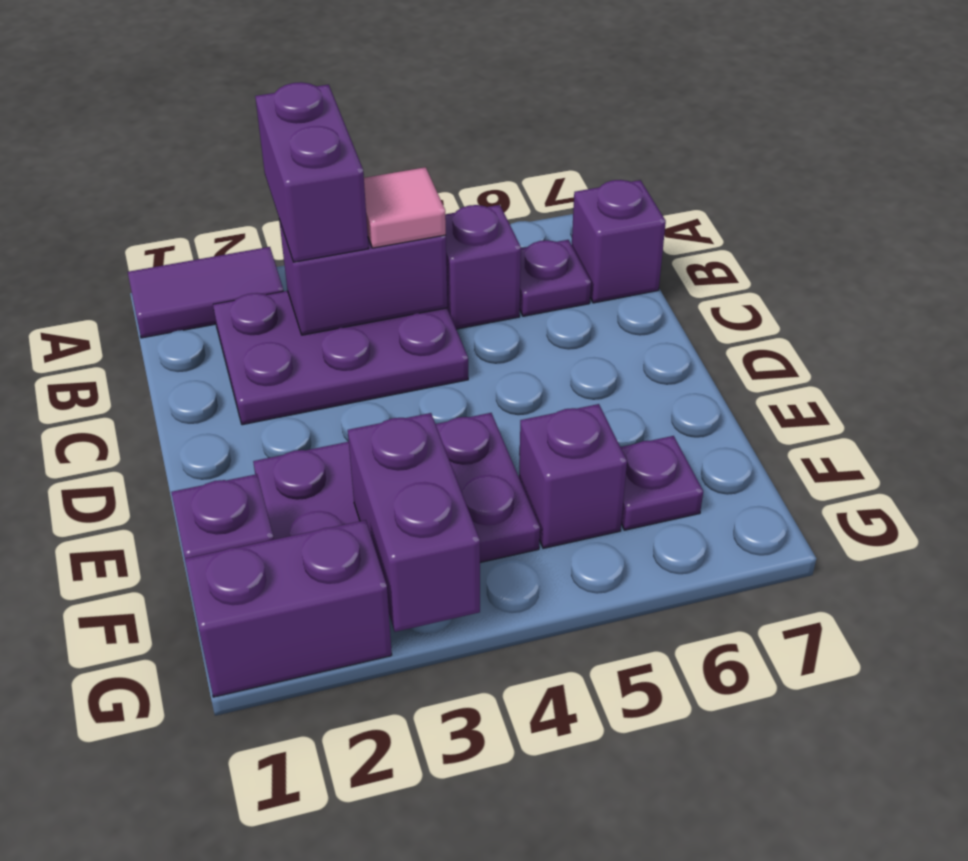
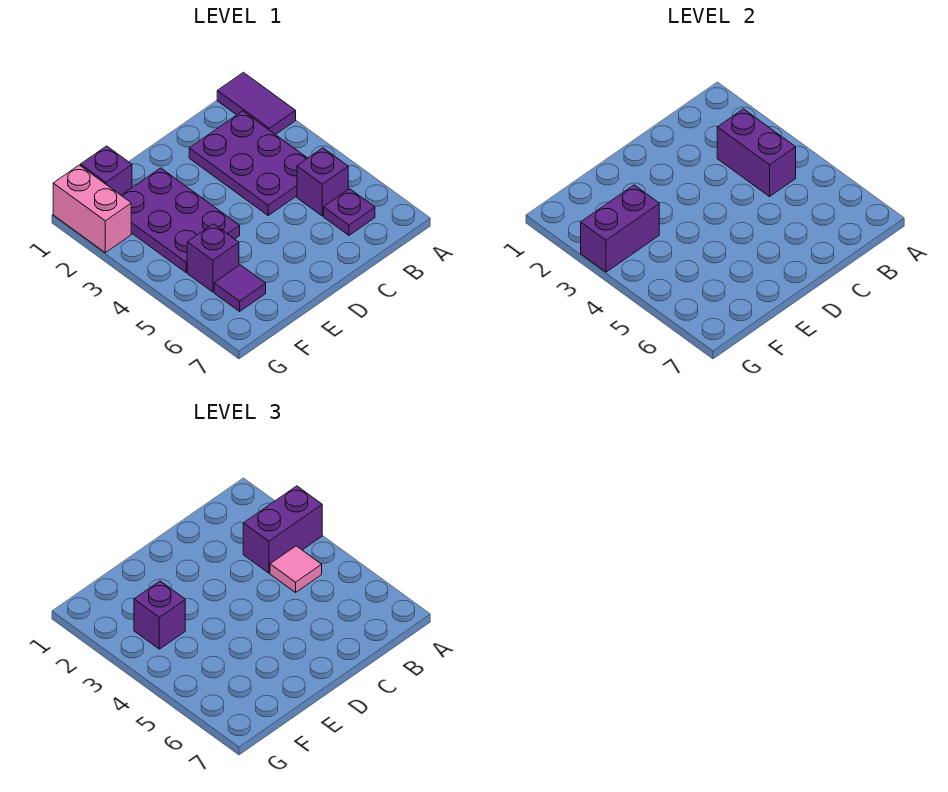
purple 1x1 brick [572,180,666,303] -> purple 1x1 brick moved to [134,581,185,649]
purple 1x1 plate [621,436,703,530] -> purple 1x1 tile [214,265,266,311]
purple 1x2 brick [185,520,392,697] -> pink 1x2 brick [53,165,131,253]

